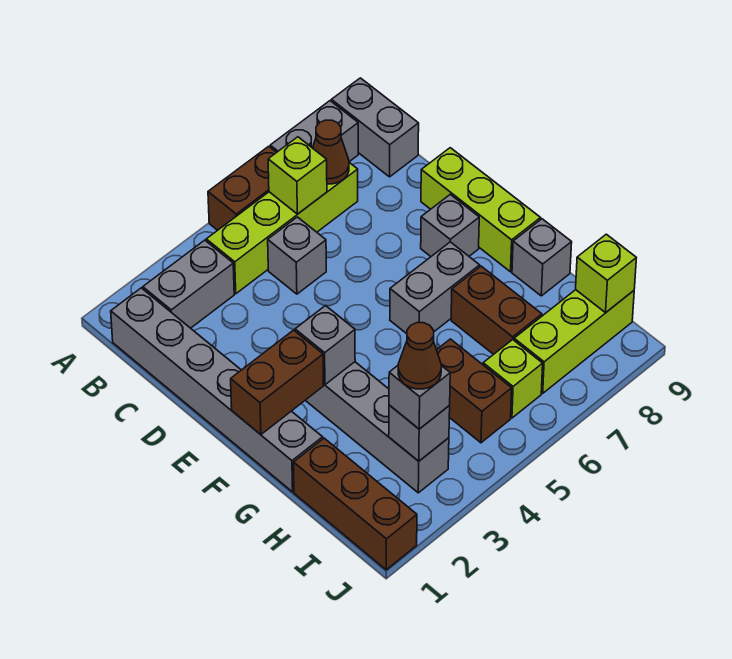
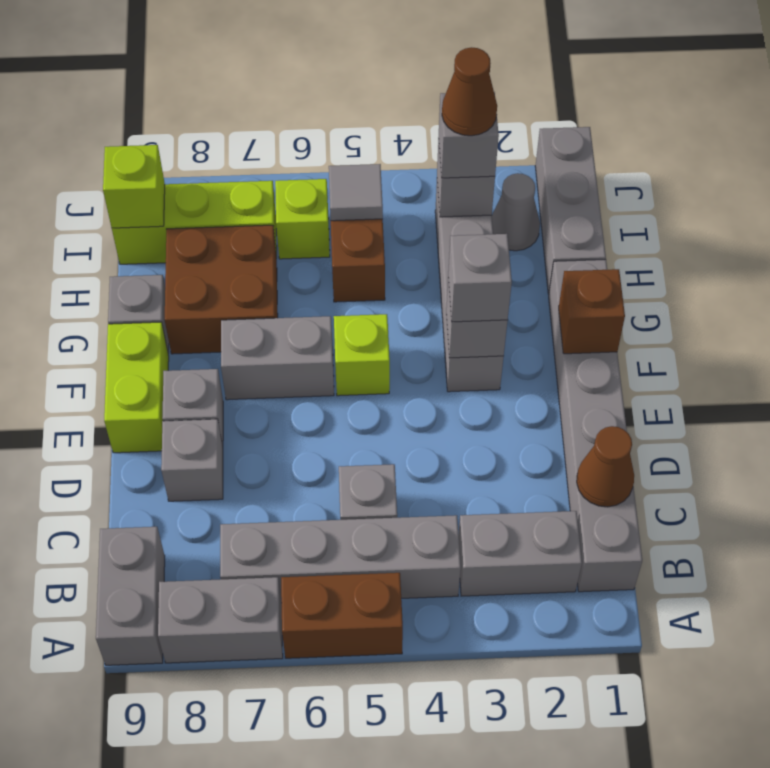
lime 1x4 brick [206,163,358,294] -> grey 1x4 brick [220,515,461,603]
lime 1x1 brick [268,137,327,214] -> lime 1x1 brick moved to [334,314,390,396]
brown 1x1 cone [313,120,349,184] -> brown 1x1 cone moved to [577,426,634,507]
none -> grey 1x1 brick [161,419,223,501]
lime 1x3 brick [421,148,541,272] -> lime 1x2 brick [104,322,169,453]
brown 1x2 brick [231,330,323,434] -> brown 1x1 brick [559,269,625,354]
none -> grey 1x1 brick [448,234,512,322]
brown 1x2 brick [451,266,542,354] -> brown 2x2 brick [165,225,278,354]
brown 1x3 brick [293,438,417,570] -> grey 1x3 brick [535,127,606,294]
none -> grey 1x1 cone [492,173,540,251]
none -> grey 1x1 tile [329,164,383,221]

